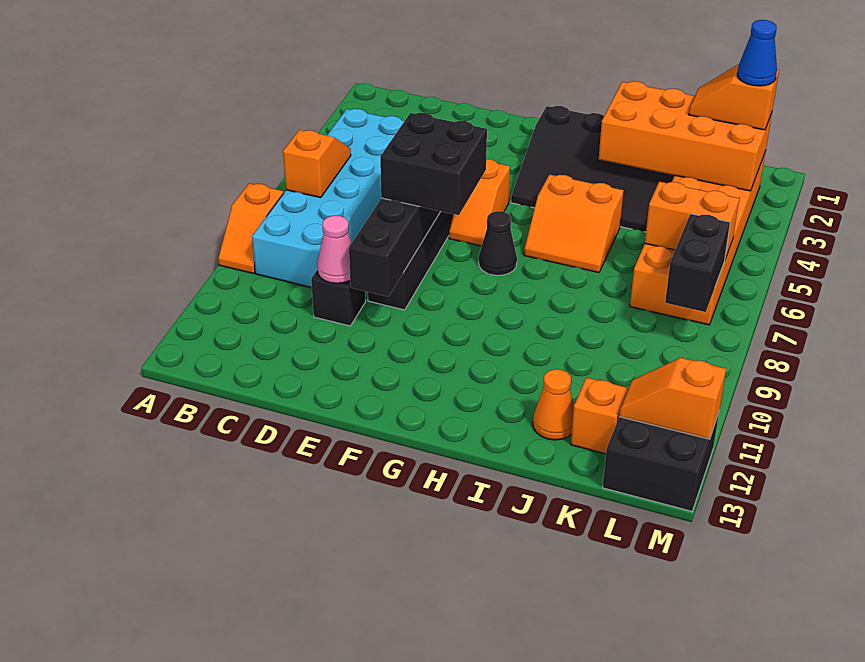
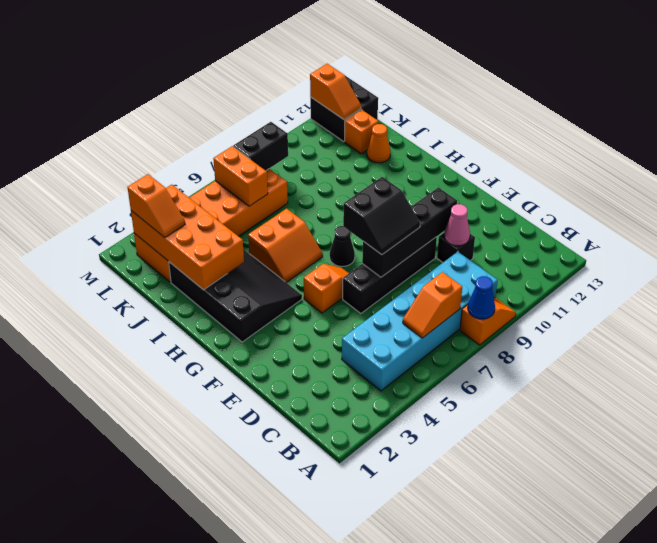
black 2x2 brick [380,113,487,215] -> black 2x2 slope [343,177,420,255]
orange 2x2 slope [524,174,624,273] -> orange 2x2 slope turned to [248,209,323,283]
blue 1x1 cone [737,20,777,86] -> blue 1x1 cone moved to [468,276,495,319]

